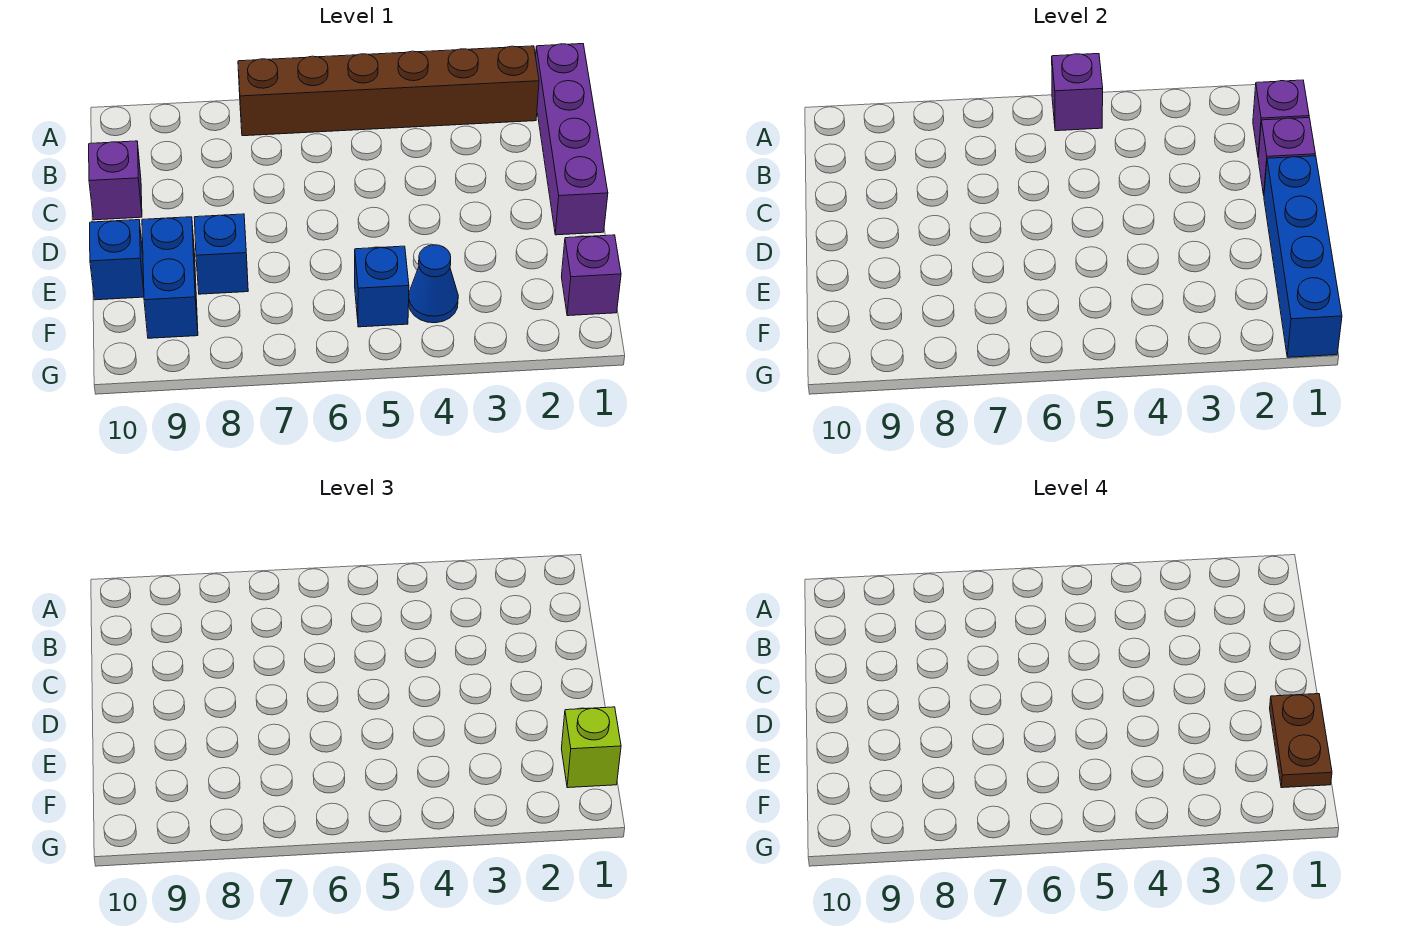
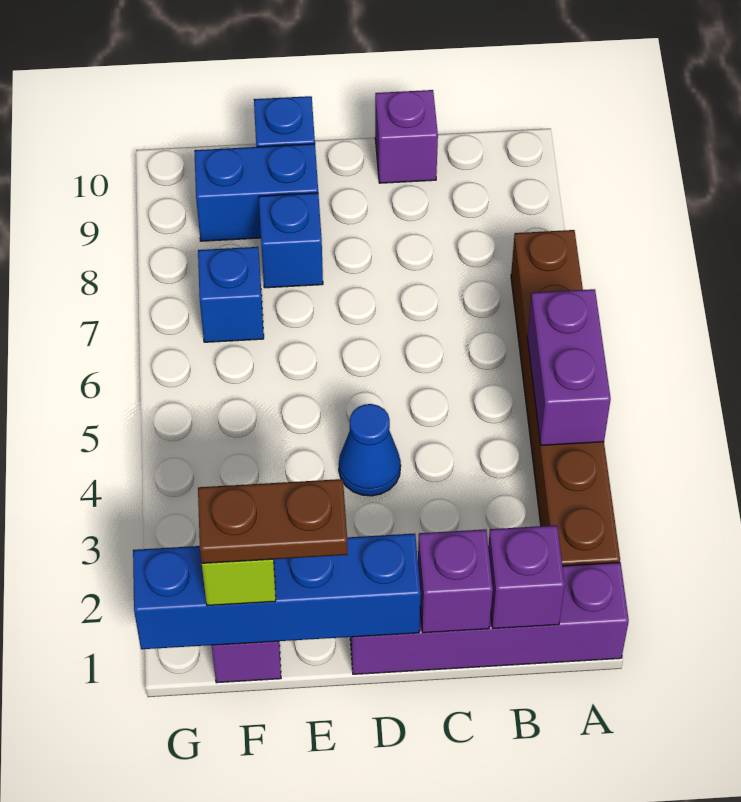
purple 1x1 brick [1052,54,1103,131] -> purple 1x2 brick [527,289,611,445]
blue 1x1 cone [409,245,458,323] -> blue 1x1 cone moved to [339,404,401,496]
blue 1x1 brick [355,246,409,327] -> blue 1x1 brick moved to [198,247,264,342]

